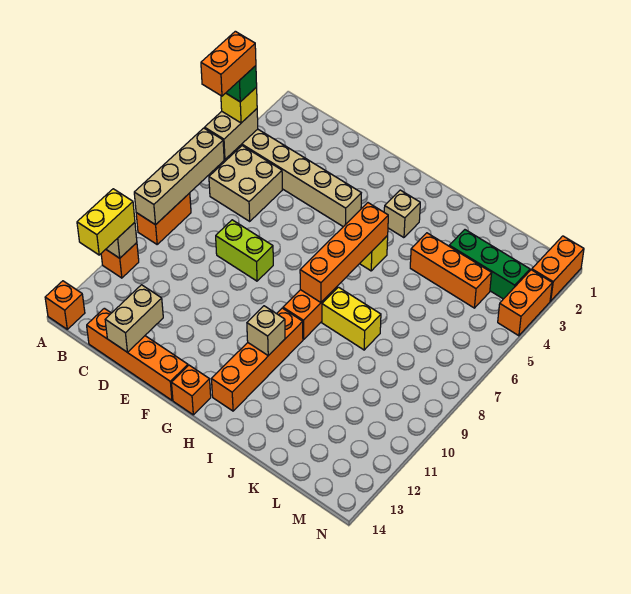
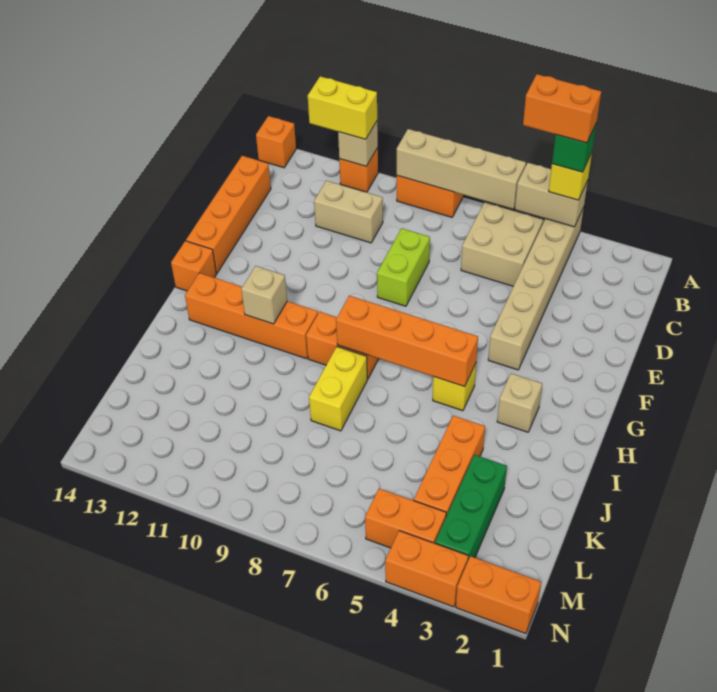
tan 1x2 brick [105,285,163,352] -> tan 1x2 brick moved to [314,181,383,243]
none -> orange 1x2 brick [365,488,446,548]

